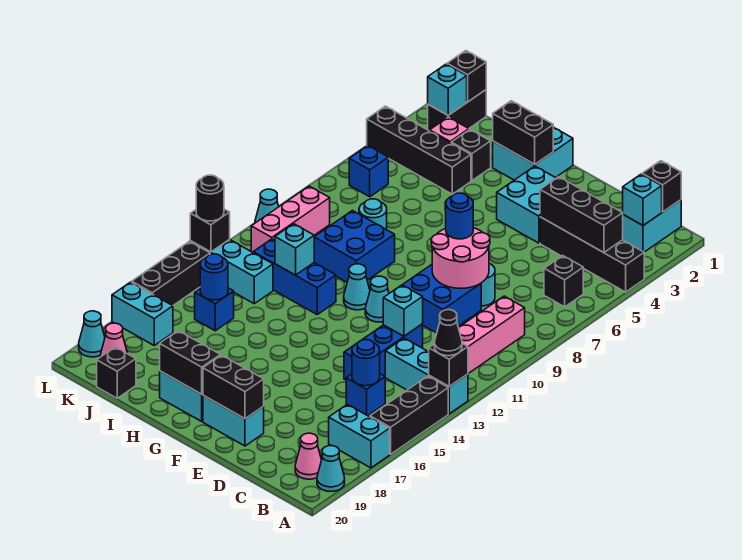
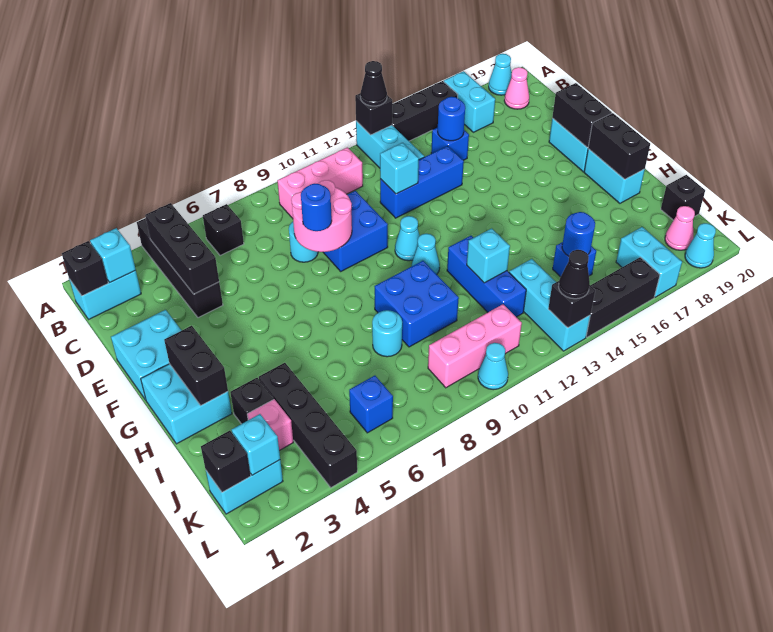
cyan 2x2 brick [497,166,556,243] -> cyan 2x2 brick moved to [111,310,182,400]
black 1x2 brick [428,90,486,131] -> cyan 1x2 brick [206,460,283,514]
black 1x1 round brick [196,175,224,221] -> black 1x1 cone [559,250,590,299]

